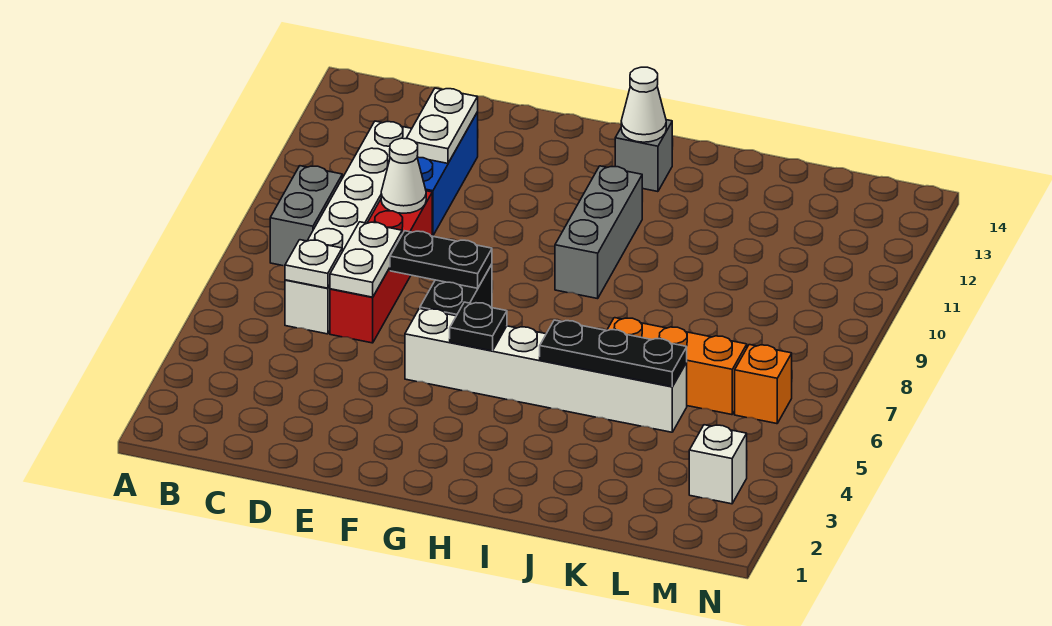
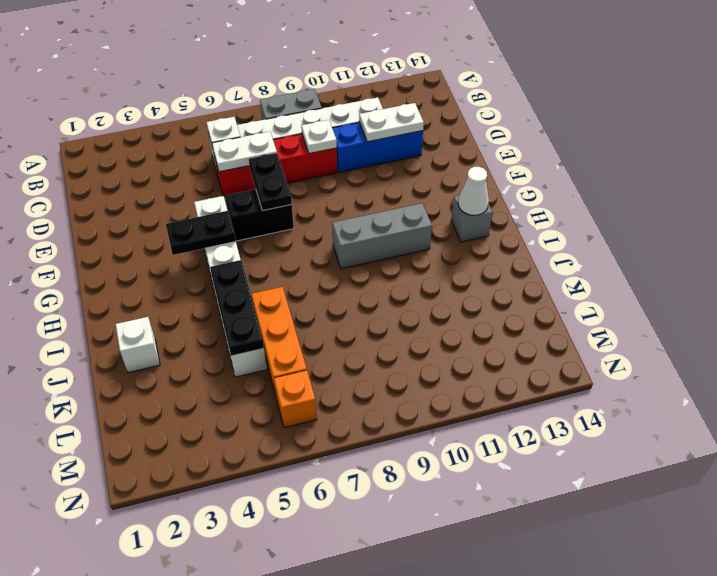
white 1x1 cone [381,138,426,213] -> white 1x1 plate [301,120,337,153]
black 1x1 plate [450,302,507,351] -> black 1x2 plate [166,211,236,255]
white 1x1 brick [689,425,747,504] -> white 1x1 brick moved to [116,317,160,373]

